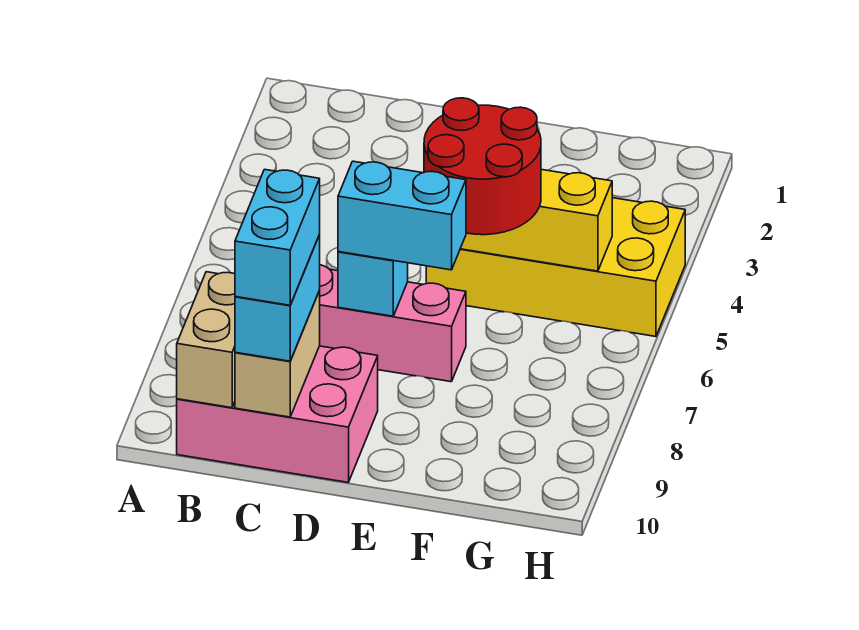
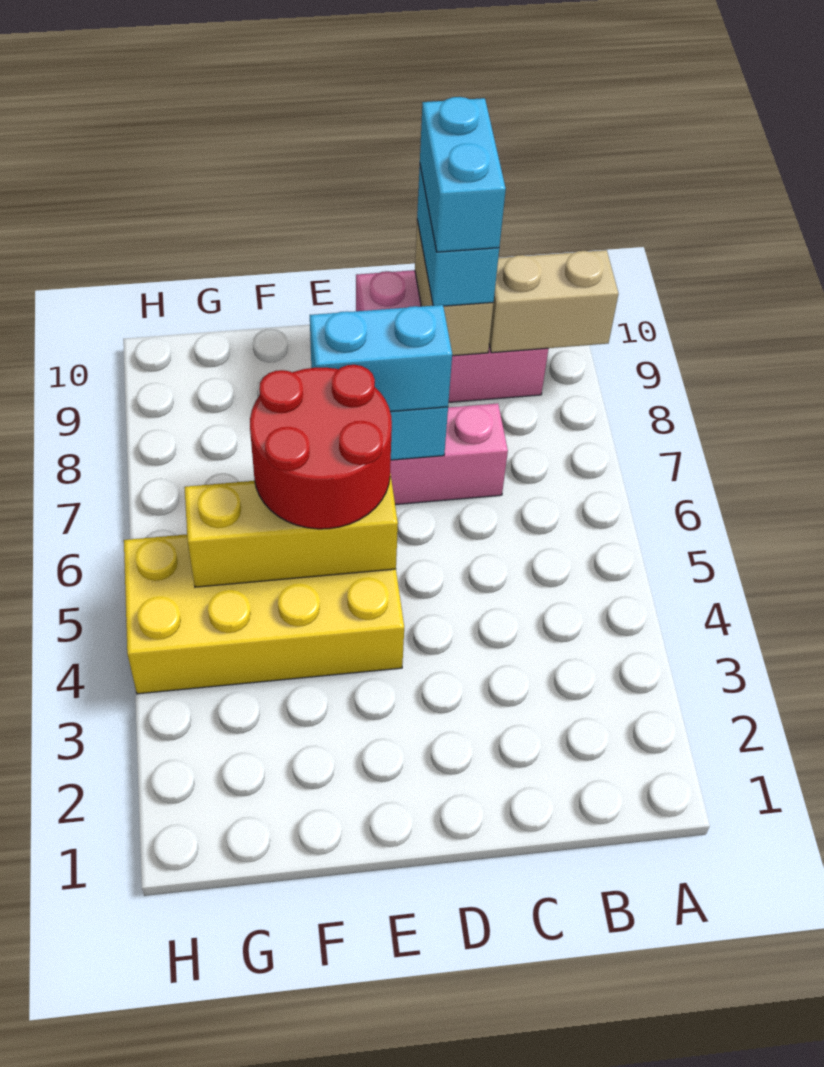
tan 1x2 brick [177,272,235,408] -> tan 1x2 brick turned to [489,250,619,353]

